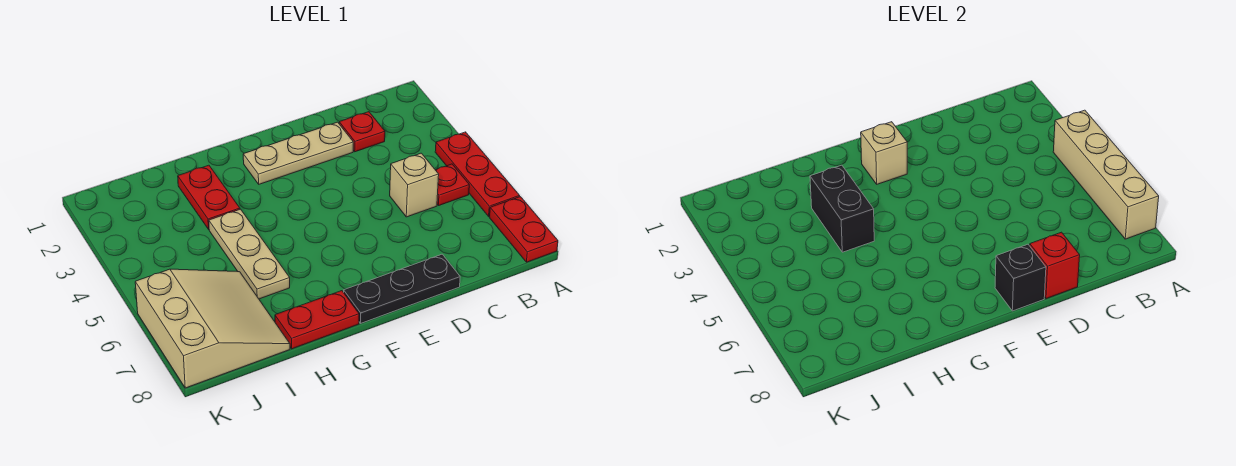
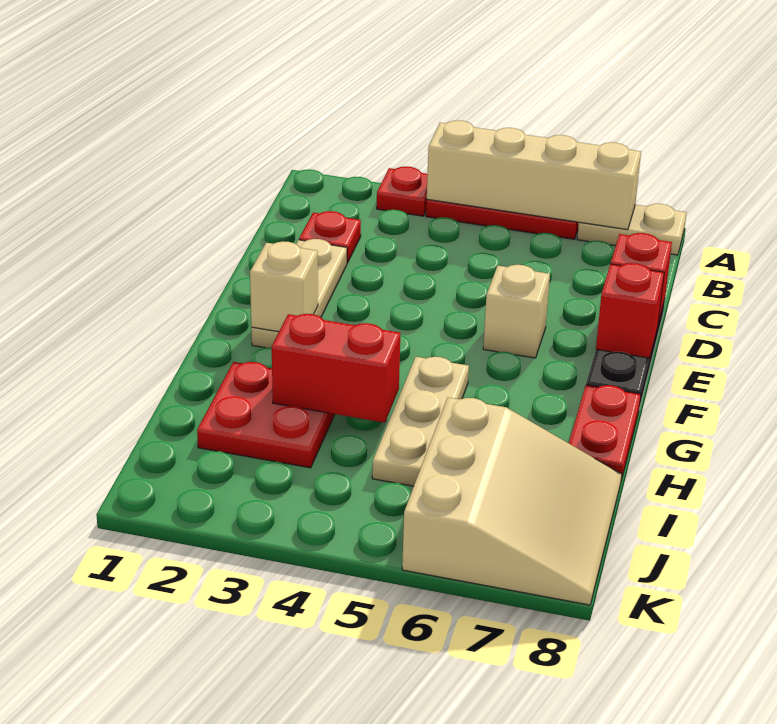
red 1x2 plate [489,197,558,262] -> tan 1x2 plate [577,204,687,255]
red 1x1 plate [436,164,469,206] -> red 1x1 plate moved to [377,166,428,216]
tan 1x1 brick [390,153,439,217] -> tan 1x1 brick moved to [483,265,550,358]
black 1x1 brick [995,244,1046,311] -> red 1x1 brick [596,263,664,358]
red 1x2 plate [178,165,240,229] -> red 2x2 plate [197,362,335,468]
black 1x2 brick [810,165,874,252] -> red 1x2 brick [272,314,400,423]
tan 1x3 plate [209,209,290,299] -> tan 1x3 plate turned to [372,357,469,486]
tan 3x3 slope [135,269,290,388] -> tan 3x3 slope turned to [402,397,622,605]

